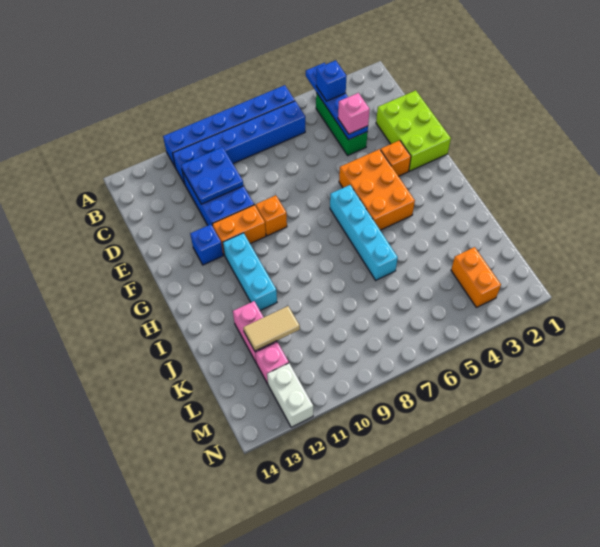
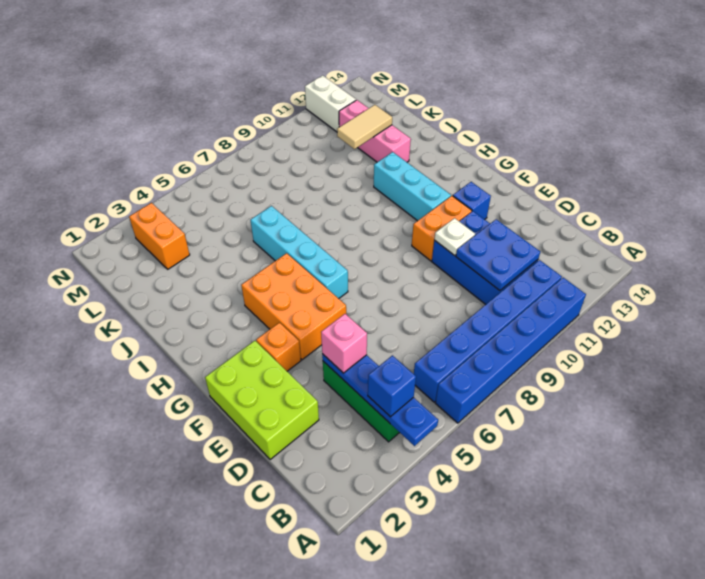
none -> white 1x1 plate [434,218,475,256]
orange 1x1 brick [256,195,287,236] -> none

